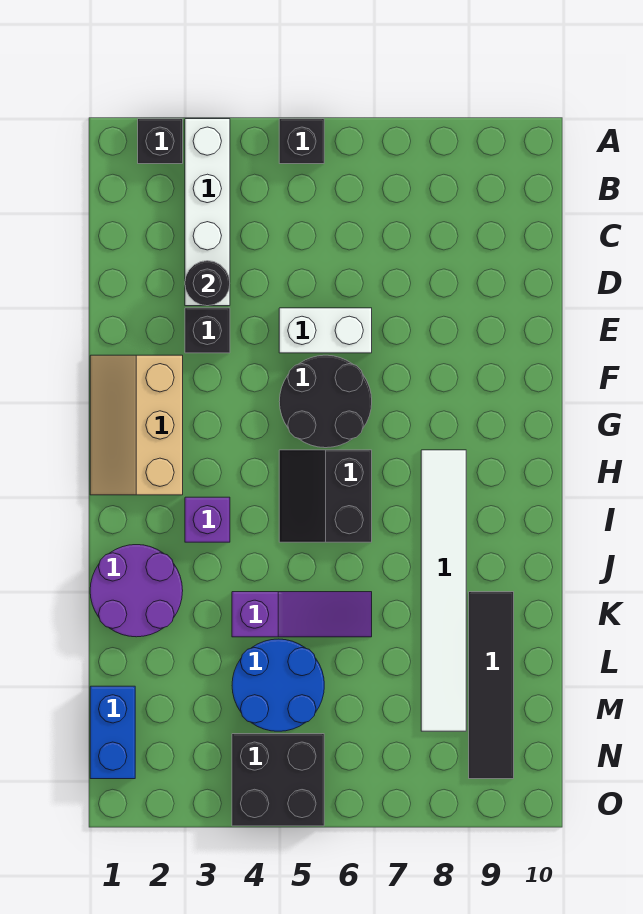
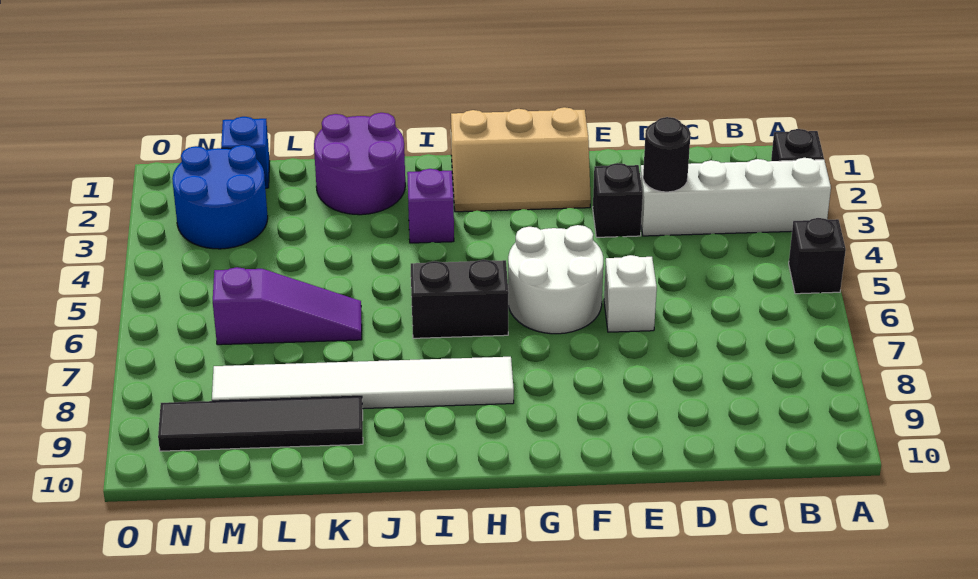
white 1x2 brick [279,308,372,353] -> white 1x1 brick [604,255,657,332]
tan 2x3 slope [90,355,183,495] -> tan 2x3 slope turned to [451,107,591,212]
black 2x2 round brick [279,355,372,448] -> white 2x2 round brick [508,225,603,334]
purple 1x3 slope [232,592,372,637] -> purple 1x3 slope turned to [213,267,362,345]
blue 2x2 round brick [232,639,324,731] -> blue 2x2 round brick moved to [172,145,268,249]
blue 1x2 brick [90,686,135,779] -> blue 1x1 brick [221,117,270,188]
black 2x2 brick [232,734,324,826] -> none

